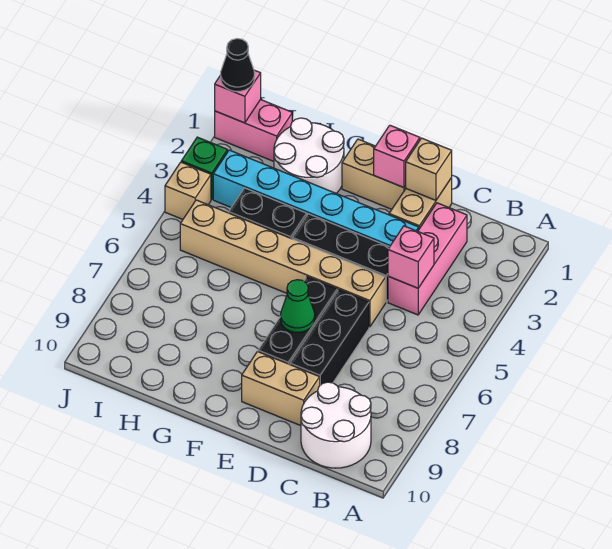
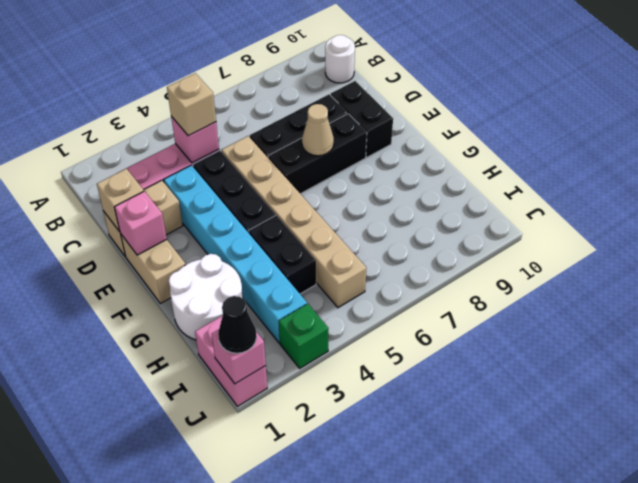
white 2x2 round brick [301,382,371,468] -> white 1x1 round brick [325,35,355,83]
tan 1x2 brick [242,352,320,426] -> black 1x2 brick [331,81,393,157]
green 1x1 cone [280,280,315,332] -> tan 1x1 cone [302,104,334,156]
tan 1x1 brick [165,162,211,219] -> tan 1x1 brick moved to [167,73,216,136]

